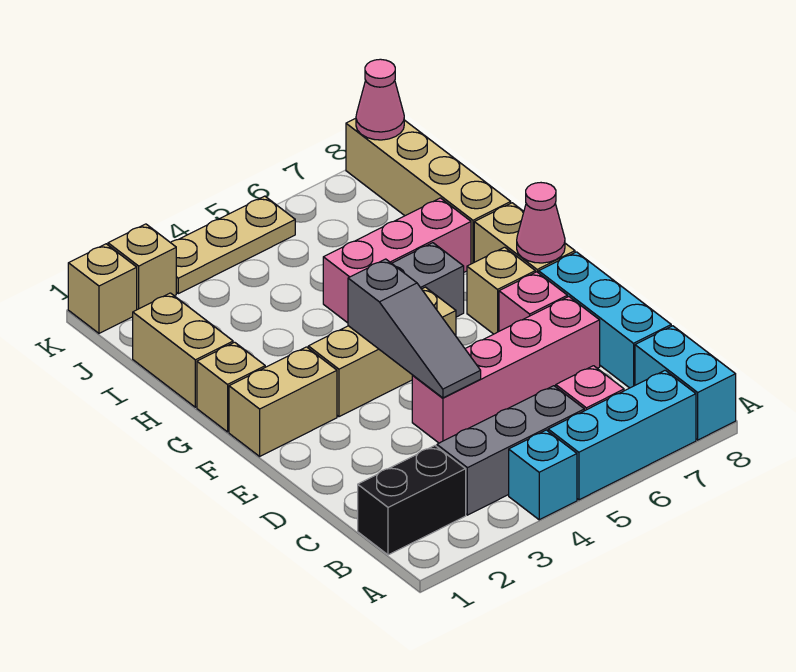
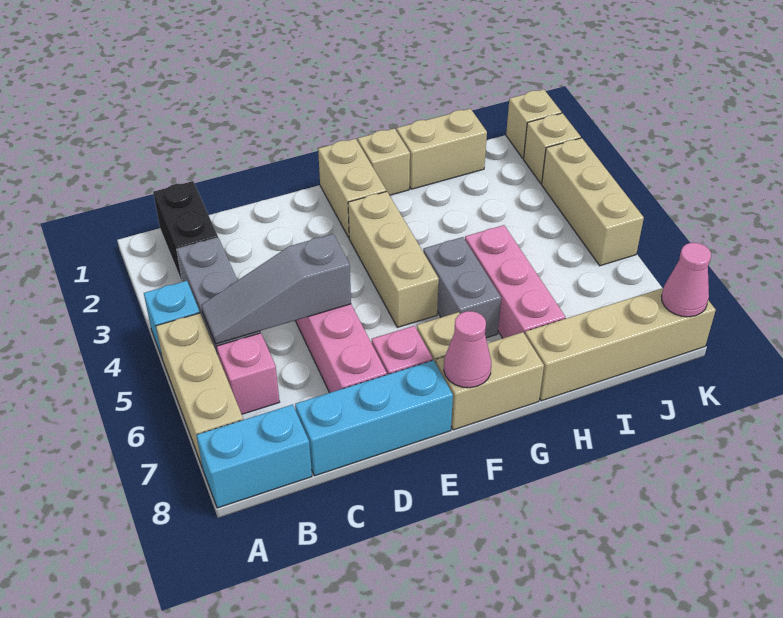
cyan 1x3 brick [548,370,696,500] -> tan 1x3 brick [156,313,243,468]
grey 1x3 slope [348,259,481,398] -> grey 1x3 slope moved to [201,234,351,344]
tan 1x3 plate [171,196,295,294] -> tan 1x3 brick [542,138,644,266]

